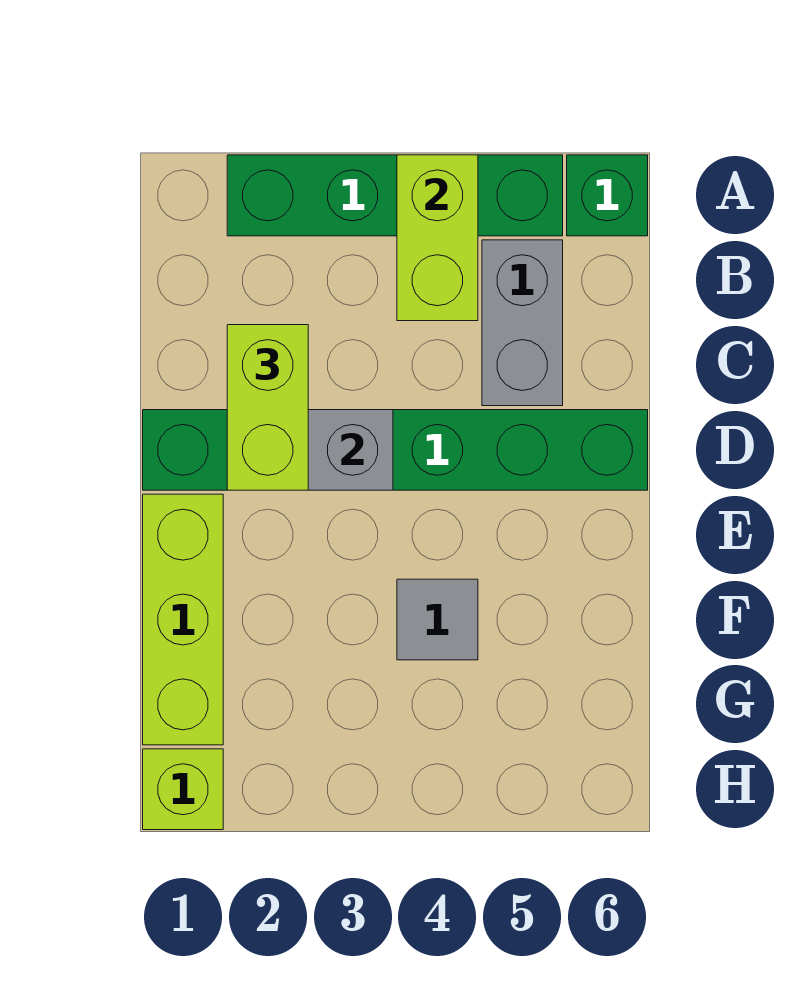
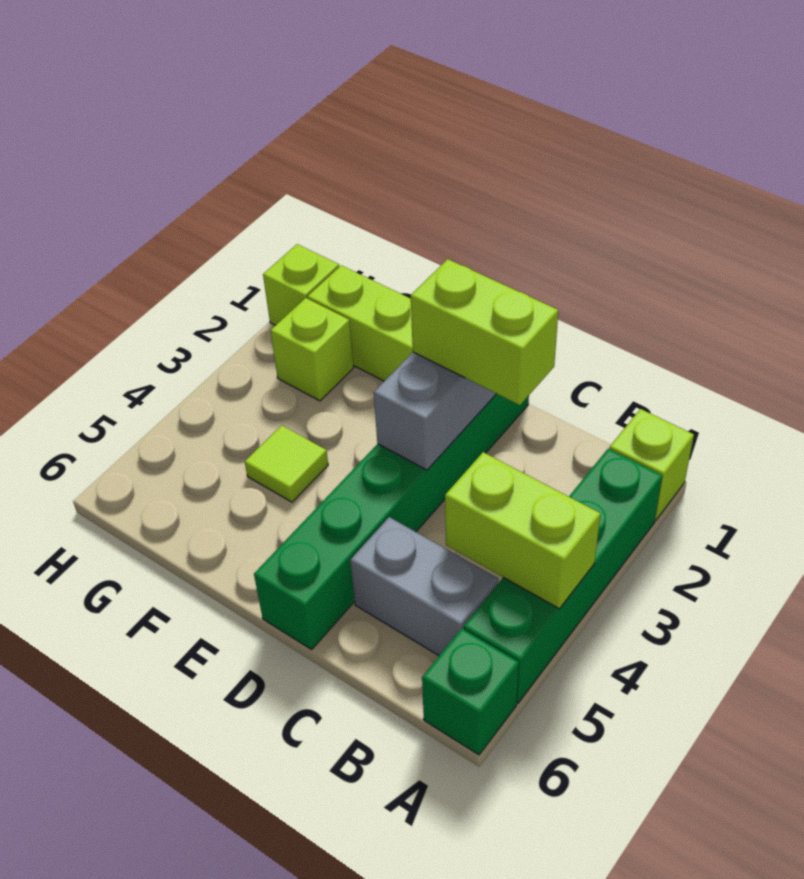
none -> lime 1x1 brick [609,409,694,521]
grey 1x1 tile [397,579,478,660] -> lime 1x1 tile [245,425,328,502]
none -> lime 1x1 brick [270,298,354,401]

